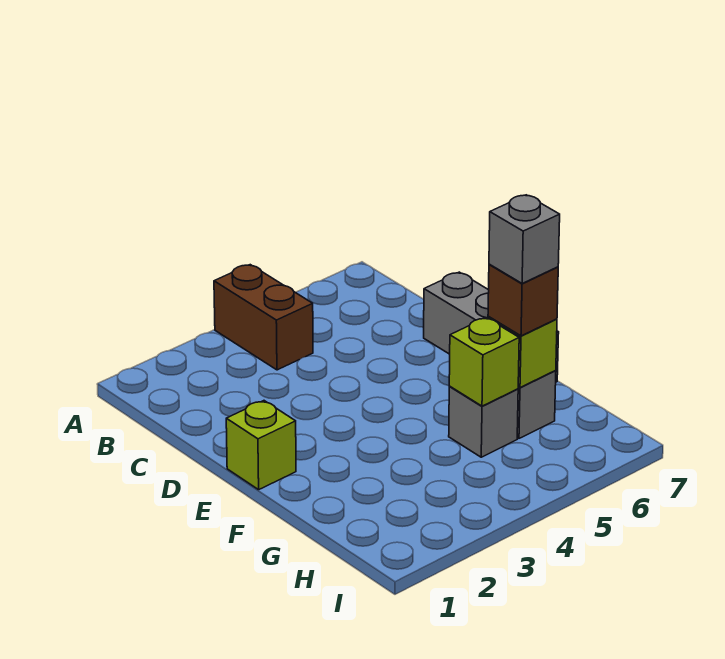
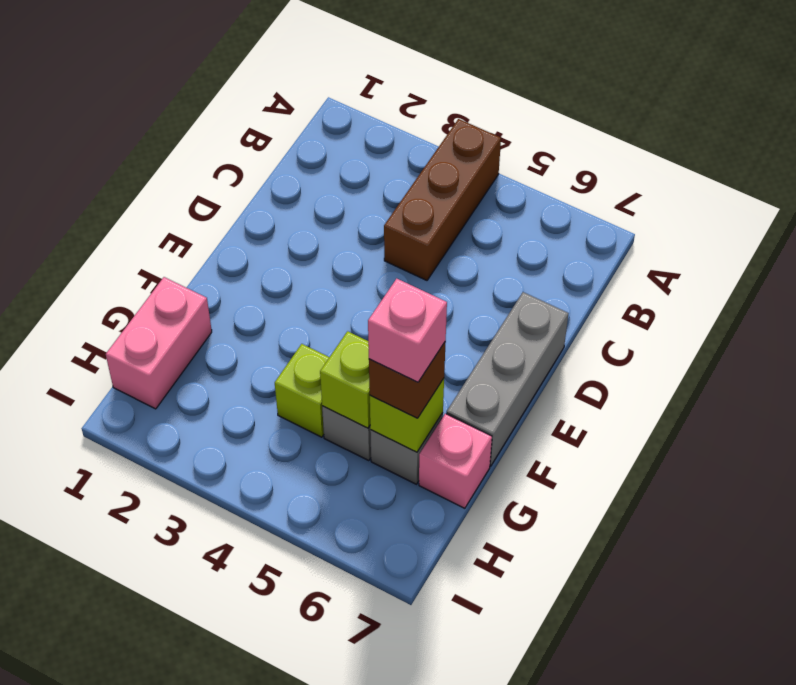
brown 1x2 brick [214,265,313,370] -> brown 1x3 brick [384,119,501,280]
lime 1x1 brick [226,401,296,490] -> lime 1x1 brick moved to [275,344,329,437]
none -> pink 1x2 brick [106,277,212,409]
grey 1x1 brick [489,195,560,283] -> pink 1x1 brick [368,279,447,382]
none -> pink 1x1 brick [419,414,492,508]

